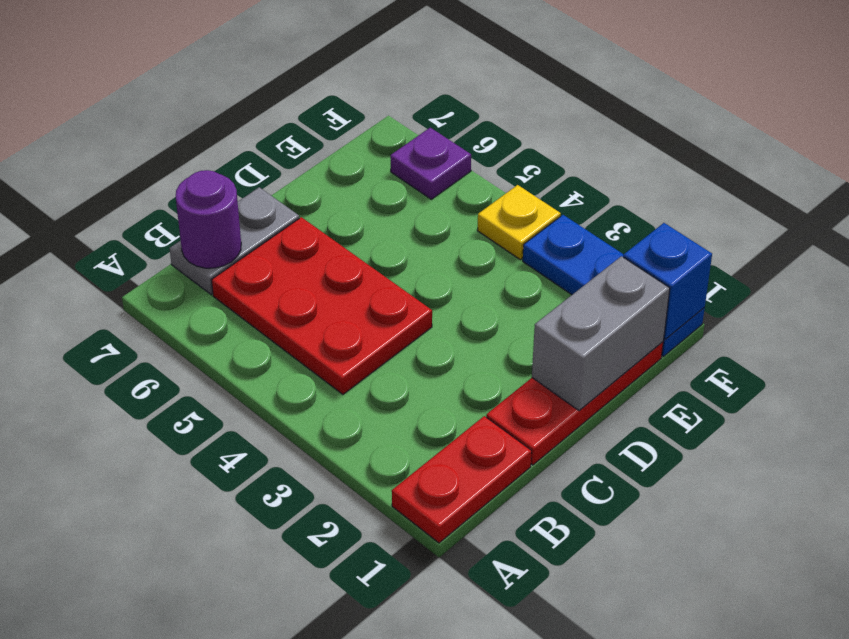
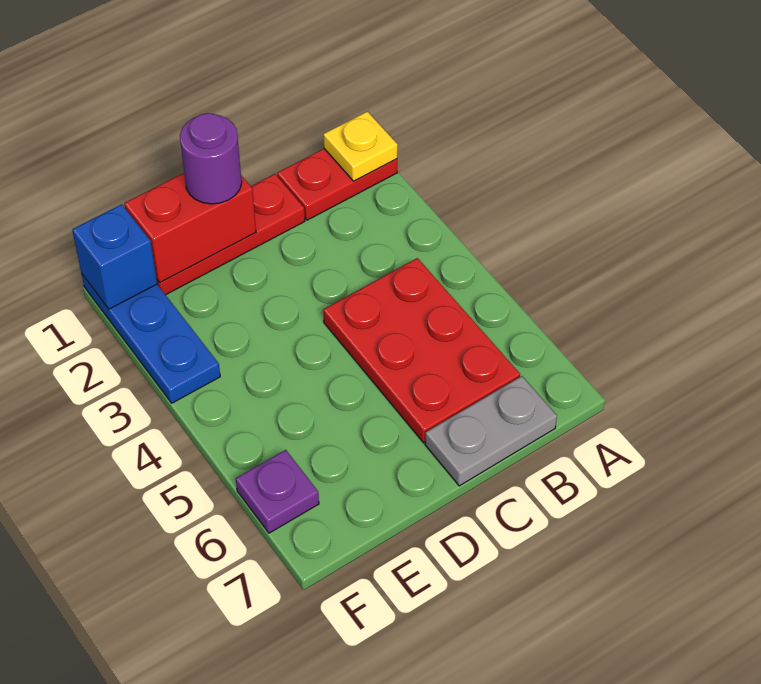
purple 1x1 round brick [176,170,241,268] -> purple 1x1 round brick moved to [180,113,242,204]
grey 1x2 brick [532,256,670,411] -> red 1x2 brick [124,173,256,282]
yellow 1x1 plate [477,185,561,260] -> yellow 1x1 plate moved to [323,111,398,181]

